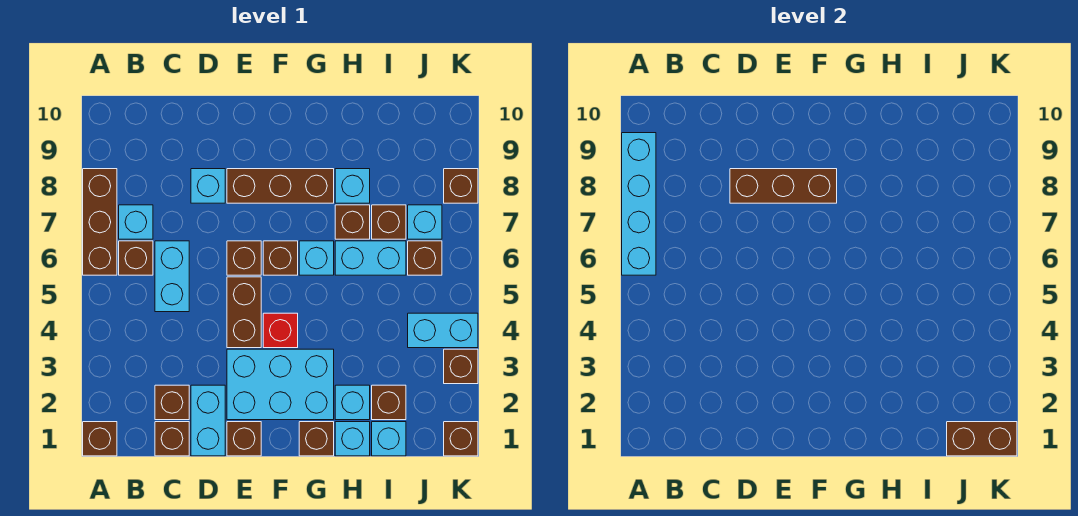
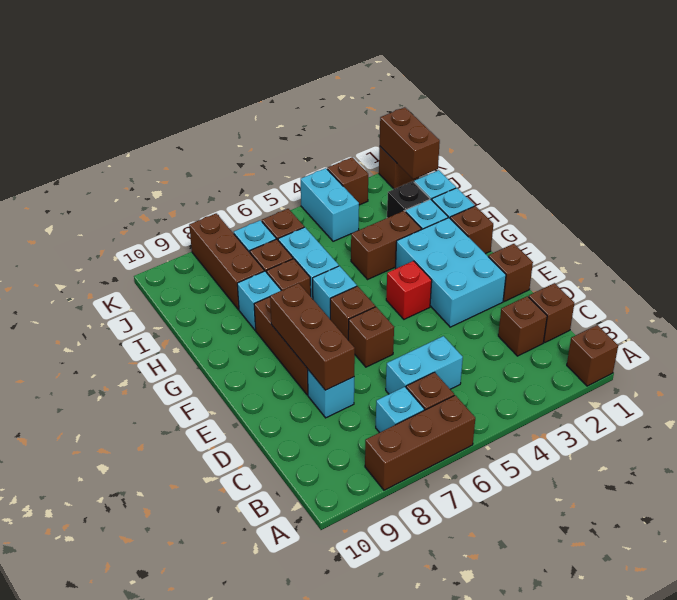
cyan 1x4 brick [622,133,656,275] -> none
cyan 1x2 brick [191,385,225,456] -> none
brown 1x2 brick [227,277,261,348] -> brown 1x2 brick moved to [351,211,421,279]
brown 1x1 brick [372,385,406,420] -> black 1x1 brick [387,181,430,218]
brown 1x1 brick [444,169,478,203] -> brown 1x3 brick [189,213,264,310]

